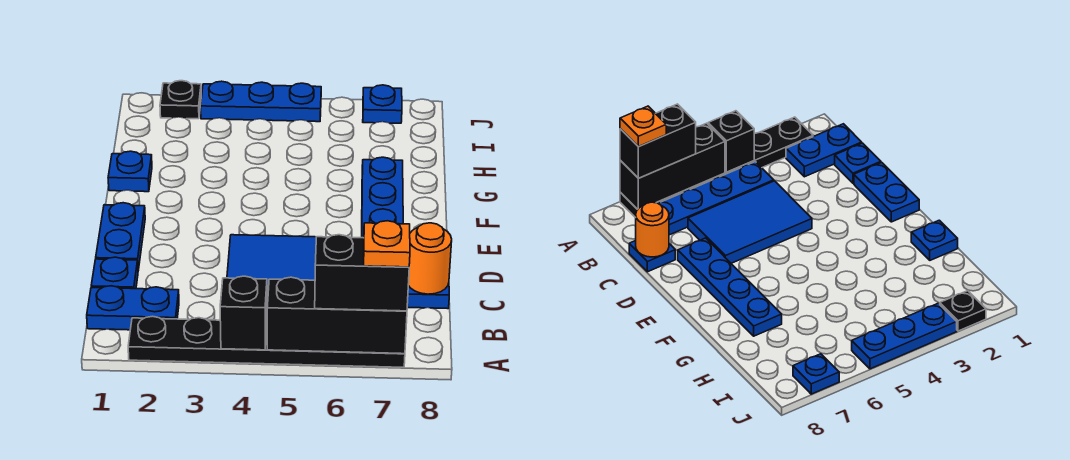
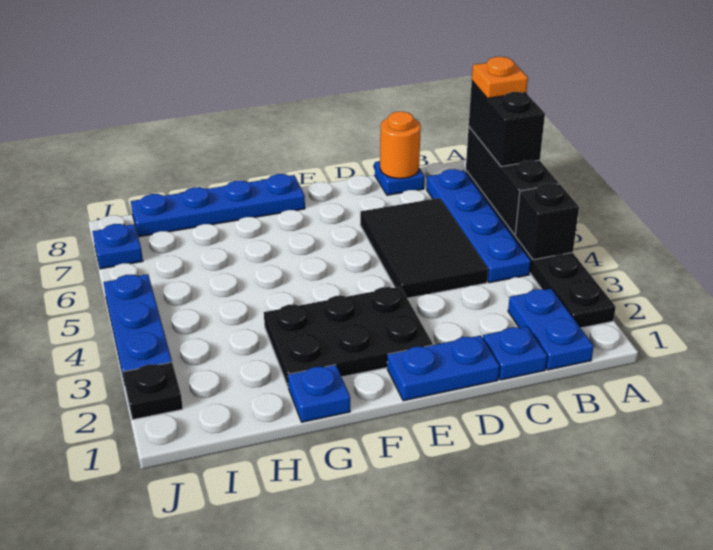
blue 2x3 tile [227,235,316,292] -> black 2x3 tile [360,198,488,298]
blue 1x4 plate [362,157,403,238] -> blue 1x4 plate moved to [131,174,305,237]
none -> black 2x3 plate [264,287,433,388]

